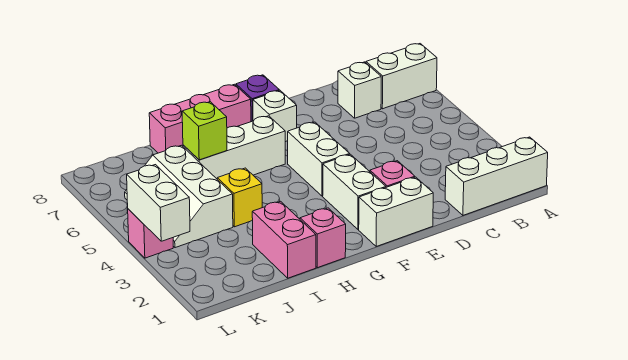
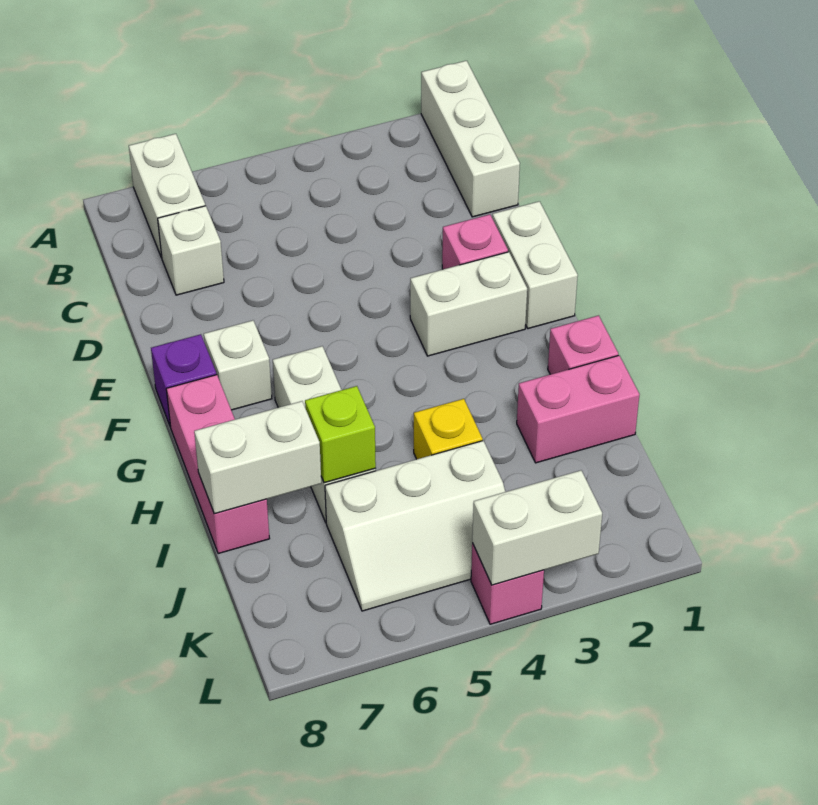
white 1x2 brick [288,122,350,196] -> white 1x2 brick moved to [194,401,321,514]

